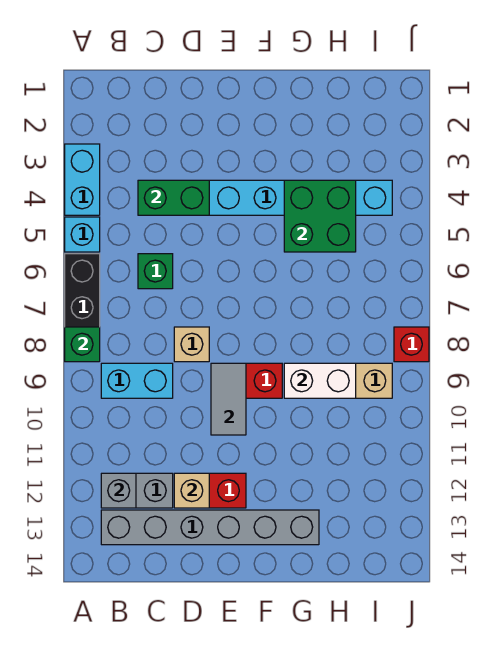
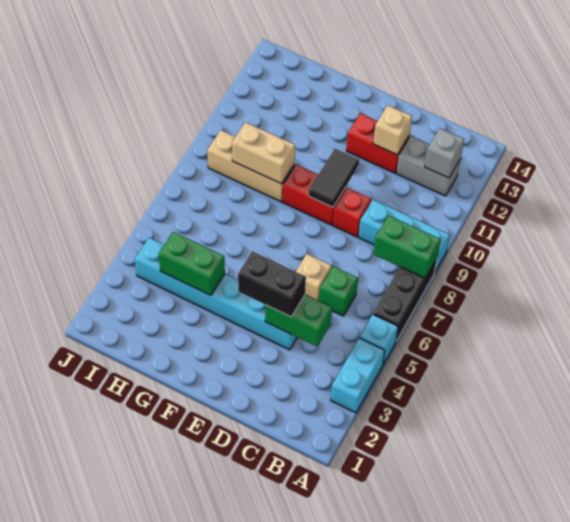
green 1x1 brick [65,327,100,362] -> green 1x2 brick [373,215,441,278]
cyan 1x2 brick [101,363,173,398] -> cyan 1x3 brick [358,199,450,273]
grey 1x6 brick [101,510,319,545] -> none
none -> black 1x2 brick [238,251,306,317]
tan 1x1 brick [174,327,209,362] -> tan 1x1 brick moved to [296,254,332,301]
grey 1x2 tile [211,363,246,435] -> black 1x2 tile [309,149,359,207]
green 2x2 brick [284,180,356,252] -> green 1x2 brick [159,232,225,295]
white 1x2 brick [284,363,356,398] -> tan 1x2 brick [232,122,295,184]
red 1x1 brick [394,327,429,362] -> red 1x1 brick moved to [333,188,371,237]

